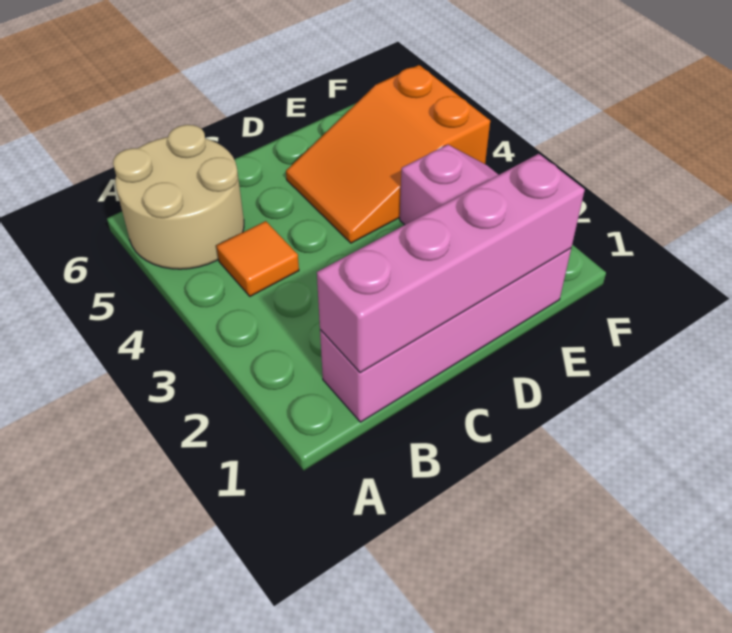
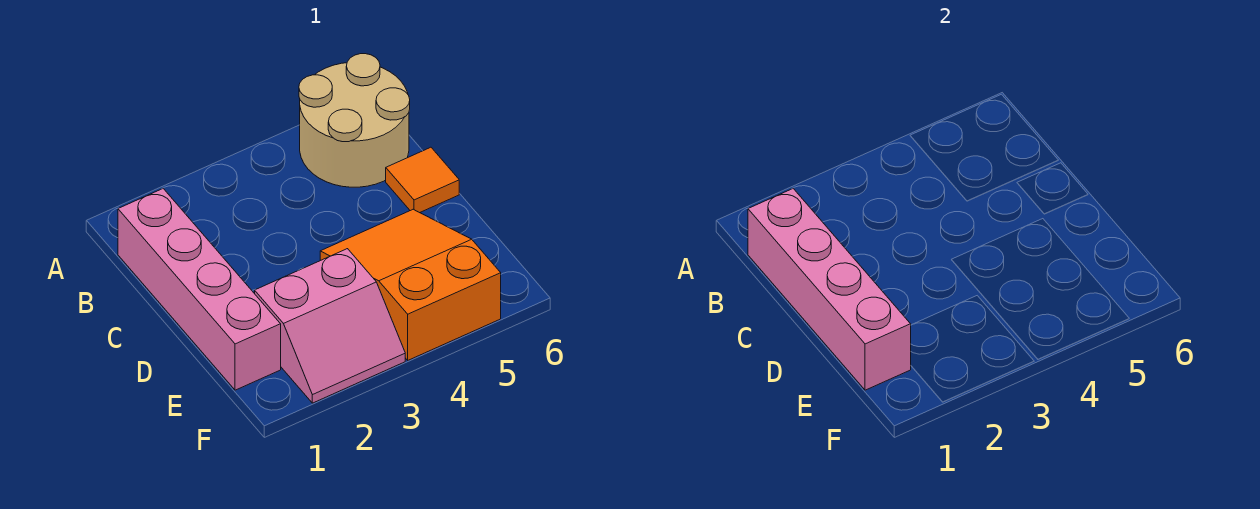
orange 1x1 tile [217,221,299,296] -> orange 1x1 tile moved to [386,147,459,213]

